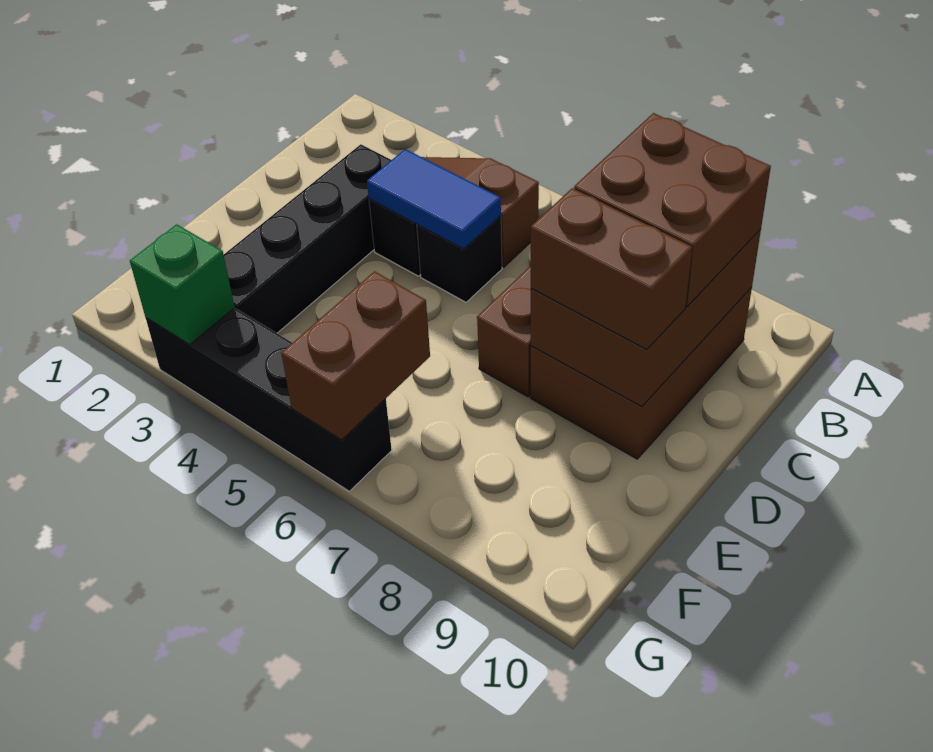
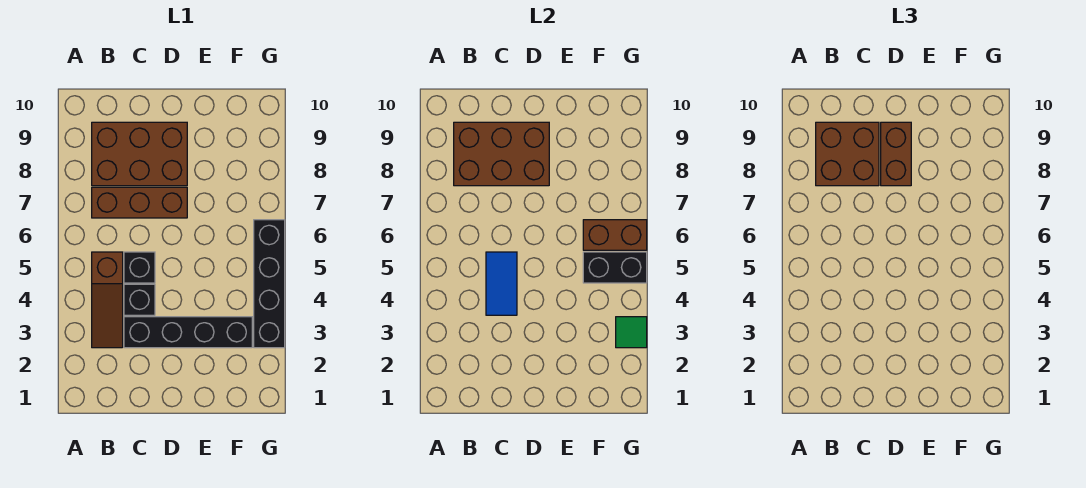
none -> black 1x2 brick [583,252,647,283]
green 1x1 brick [130,224,235,345] -> green 1x1 tile [616,317,647,348]

